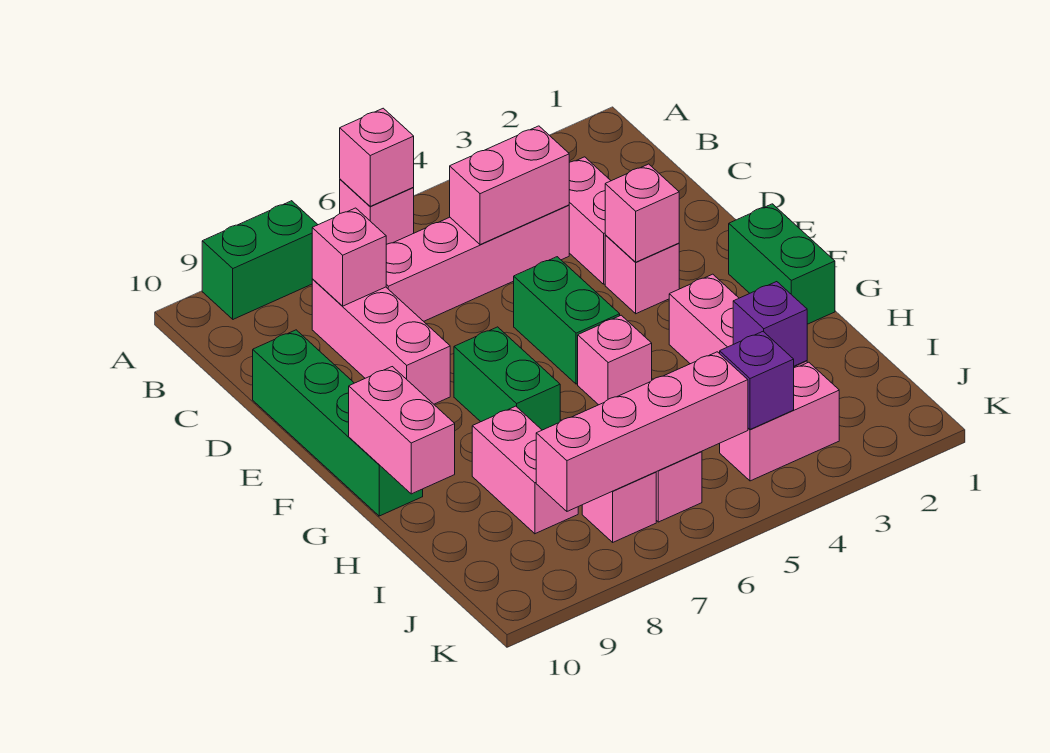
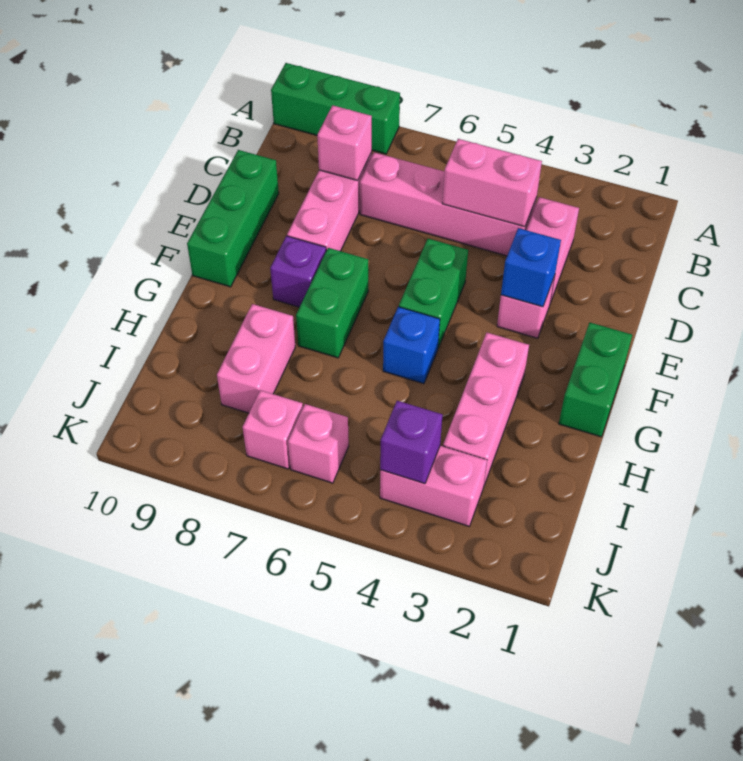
pink 1x1 brick [340,179,414,244] -> none
pink 1x1 brick [340,108,414,206] -> none
green 1x2 brick [202,201,318,319] -> green 1x3 brick [271,63,400,154]
green 1x4 brick [253,330,423,516] -> green 1x3 brick [187,150,279,287]
pink 1x1 brick [605,164,679,262] -> blue 1x1 brick [501,228,561,307]
pink 1x1 brick [578,315,652,405] -> blue 1x1 brick [383,307,440,384]
pink 1x2 brick [349,367,455,494] -> none
purple 1x1 brick [733,282,807,366] -> purple 1x1 brick moved to [270,236,326,307]
pink 1x4 brick [536,352,748,511] -> none

